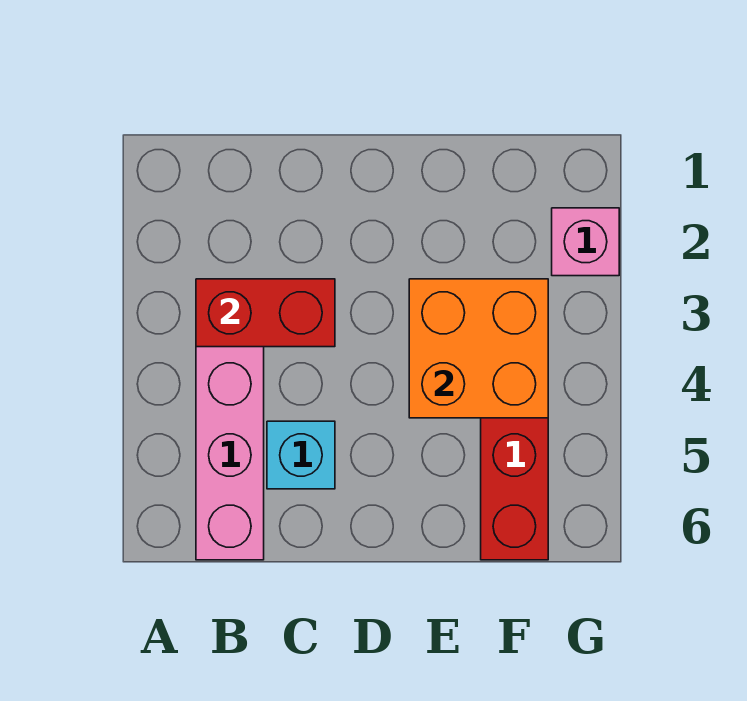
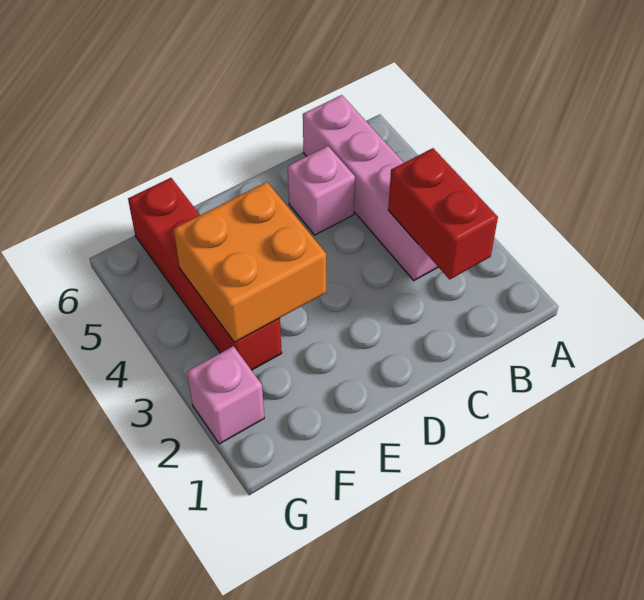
red 1x2 brick [196,279,335,347] -> red 1x2 brick turned to [388,148,498,279]
cyan 1x1 brick [267,421,335,489] -> pink 1x1 brick [288,146,355,235]

